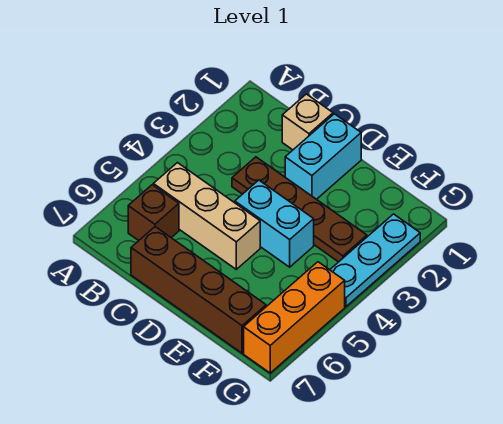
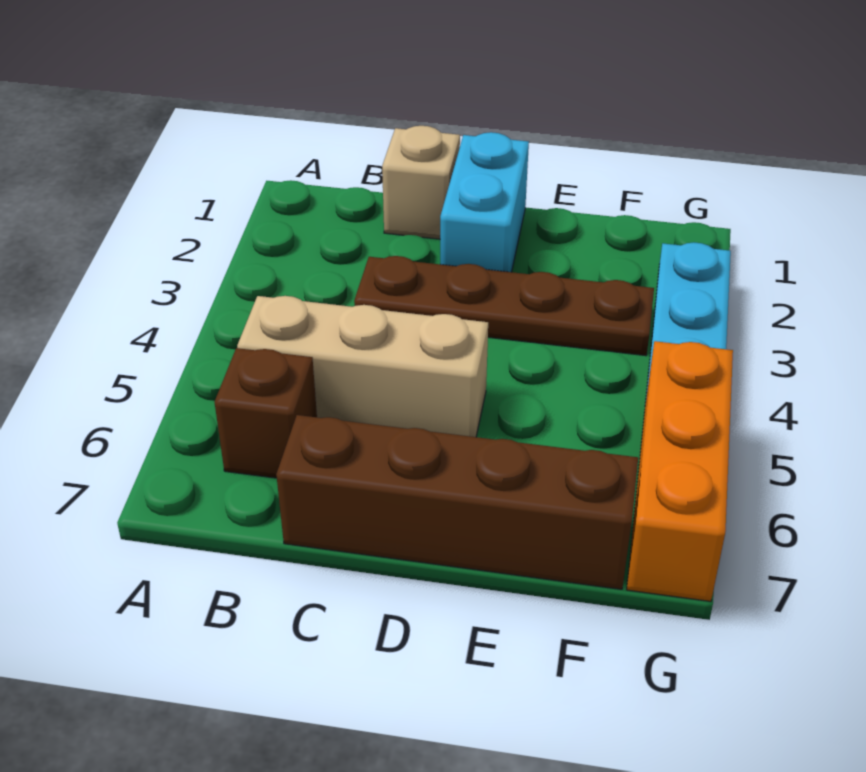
cyan 1x2 brick [235,180,314,267] -> none

